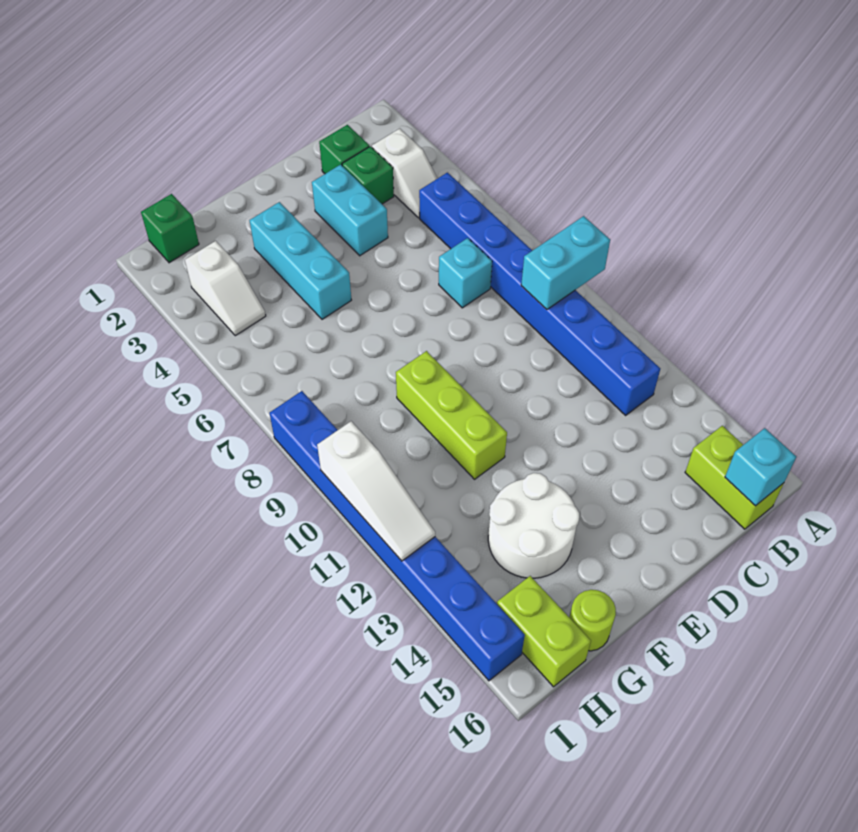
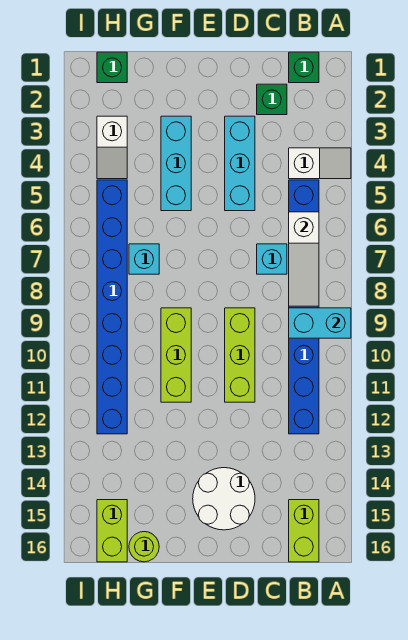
white 1x2 slope [372,128,437,218] -> white 1x2 slope turned to [289,148,351,179]
cyan 1x1 brick [725,428,796,506] -> cyan 1x1 brick moved to [129,244,159,274]
green 1x1 brick [342,146,394,204] -> green 1x1 brick moved to [289,52,319,83]
cyan 1x2 brick [312,165,388,256] -> cyan 1x3 brick [225,116,255,211]
none -> lime 1x3 brick [225,308,255,402]
white 2x2 round brick [488,473,579,578] -> white 2x2 round brick moved to [193,468,255,530]
blue 1x8 brick [270,391,525,681] -> blue 1x8 brick moved to [97,180,127,434]
white 1x3 slope [317,421,435,561] -> white 1x3 slope moved to [289,212,319,306]

